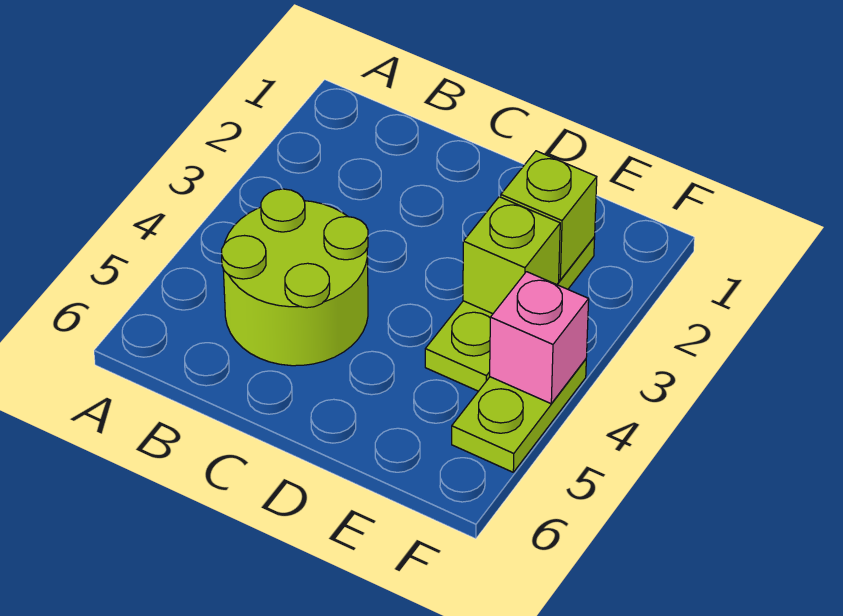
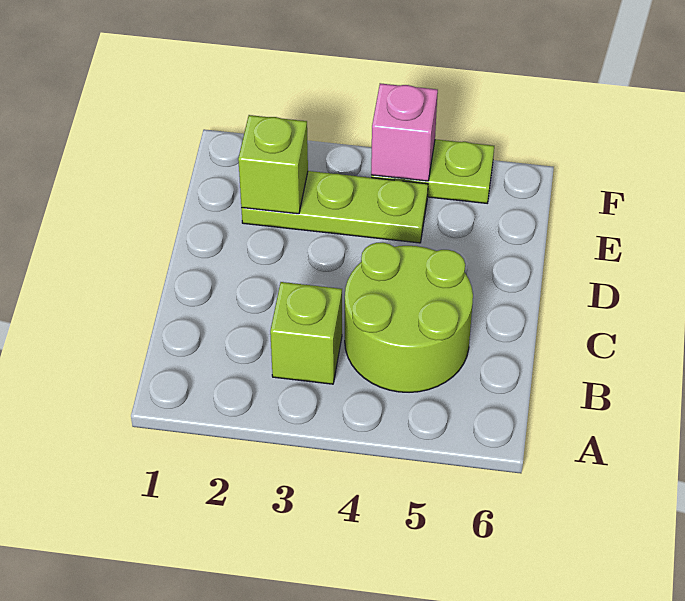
lime 1x1 brick [463,197,560,314] -> lime 1x1 brick moved to [270,282,342,384]

